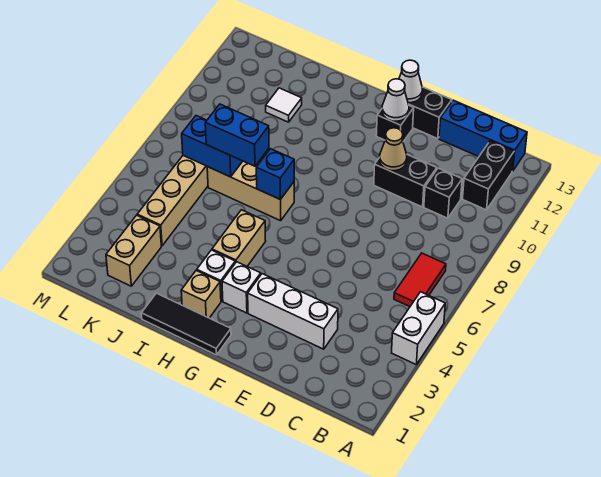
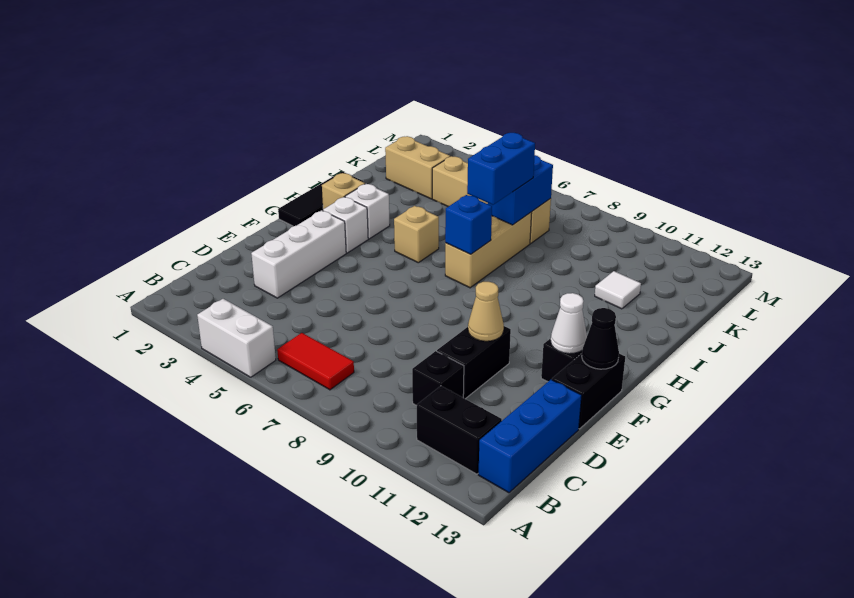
white 1x1 cone [399,60,422,103] -> black 1x1 cone [582,308,619,369]
tan 1x2 brick [212,210,266,266] -> tan 1x1 brick [394,206,439,263]

